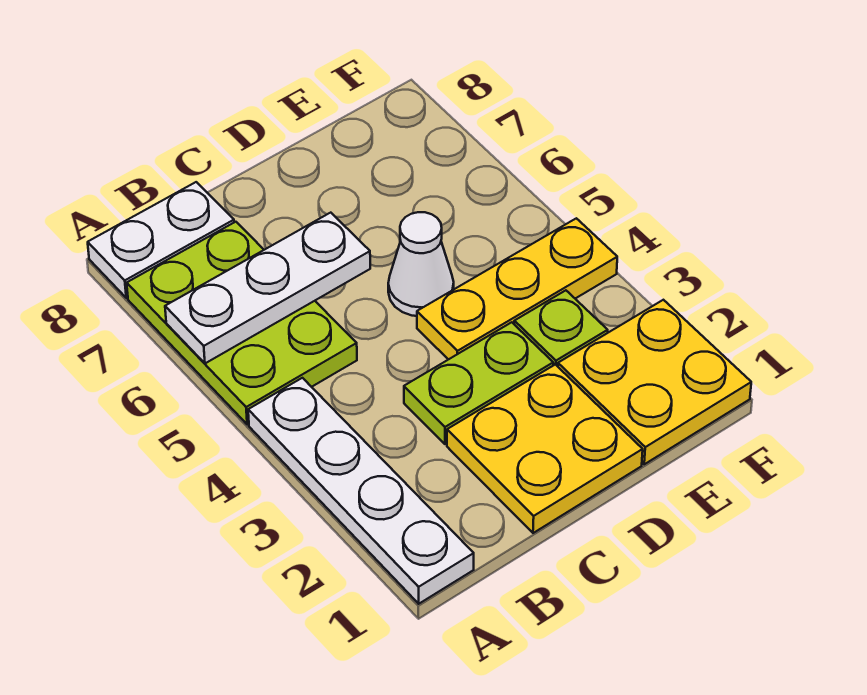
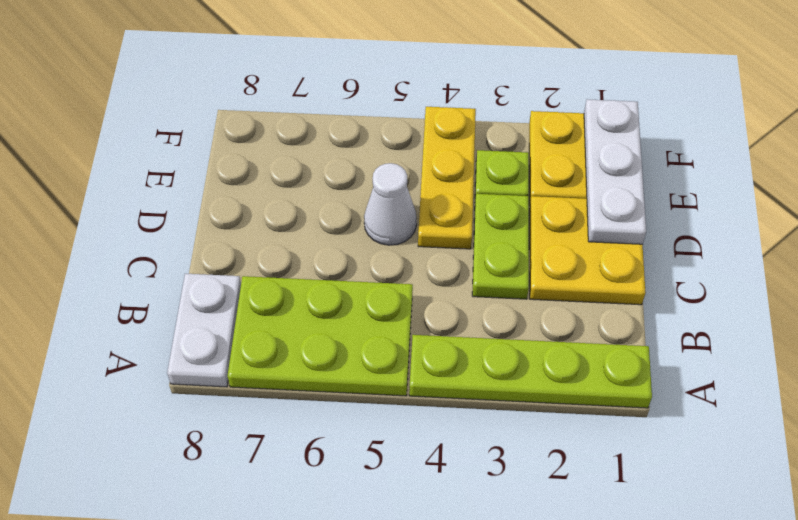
white 1x4 plate [248,378,474,604] -> lime 1x4 plate [409,335,652,408]
white 1x3 plate [165,213,370,363] -> white 1x3 plate moved to [584,99,646,244]

